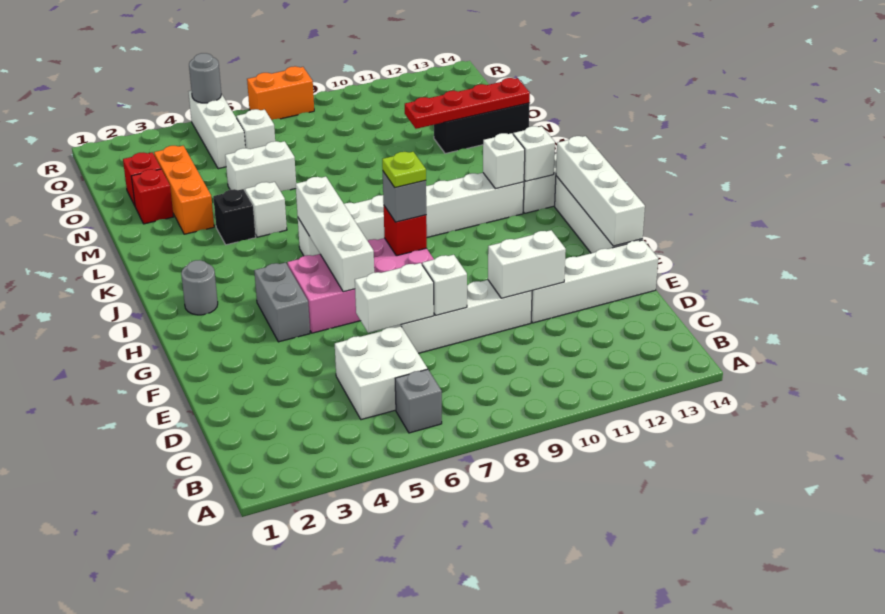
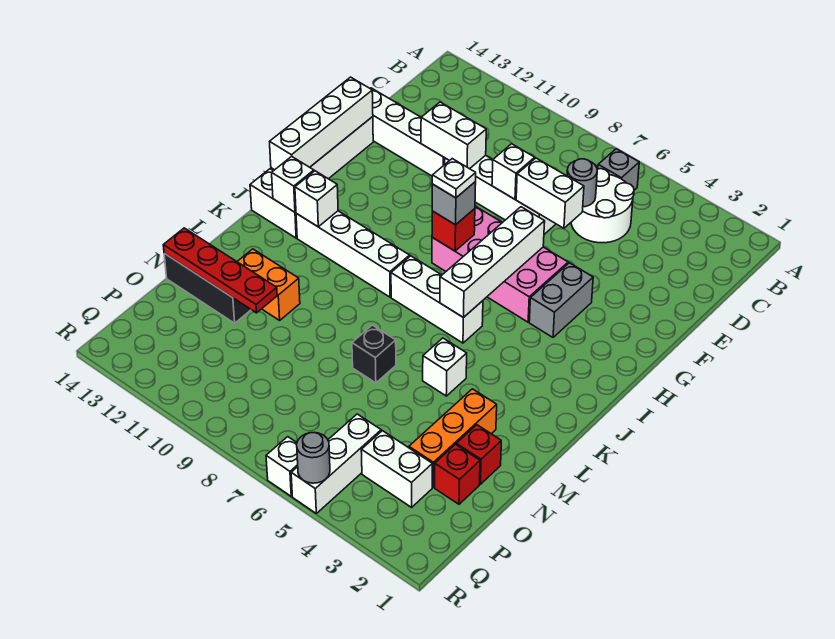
white 2x2 brick [335,326,427,420] -> white 2x2 round brick [571,169,634,243]
lime 1x1 plate [382,152,426,188] -> white 1x1 plate [432,159,476,198]
grey 1x1 round brick [181,260,218,315] -> grey 1x1 round brick moved to [567,159,597,207]
black 1x1 brick [213,189,256,245] -> black 1x1 brick moved to [352,325,396,383]
white 1x2 brick [225,141,296,191] -> white 1x2 brick moved to [361,431,432,507]
white 1x1 brick [236,109,275,149] -> white 1x1 brick moved to [266,437,298,496]
orange 1x2 brick [247,66,314,120] -> orange 1x2 brick moved to [237,249,300,320]

